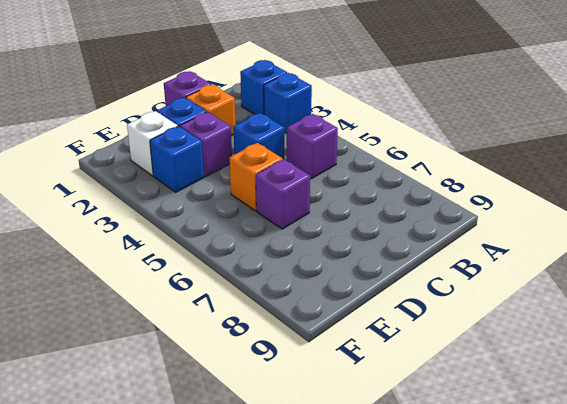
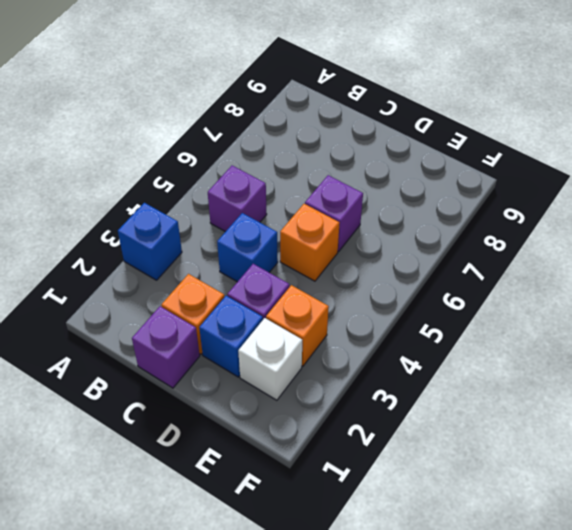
blue 1x1 brick [240,60,287,114] -> none
blue 1x1 brick [150,126,204,192] -> orange 1x1 brick [266,285,329,366]

